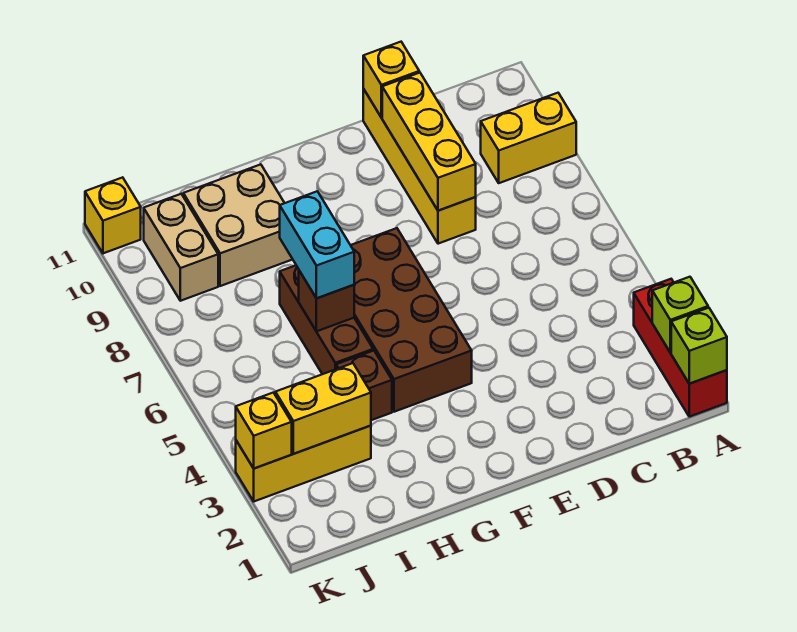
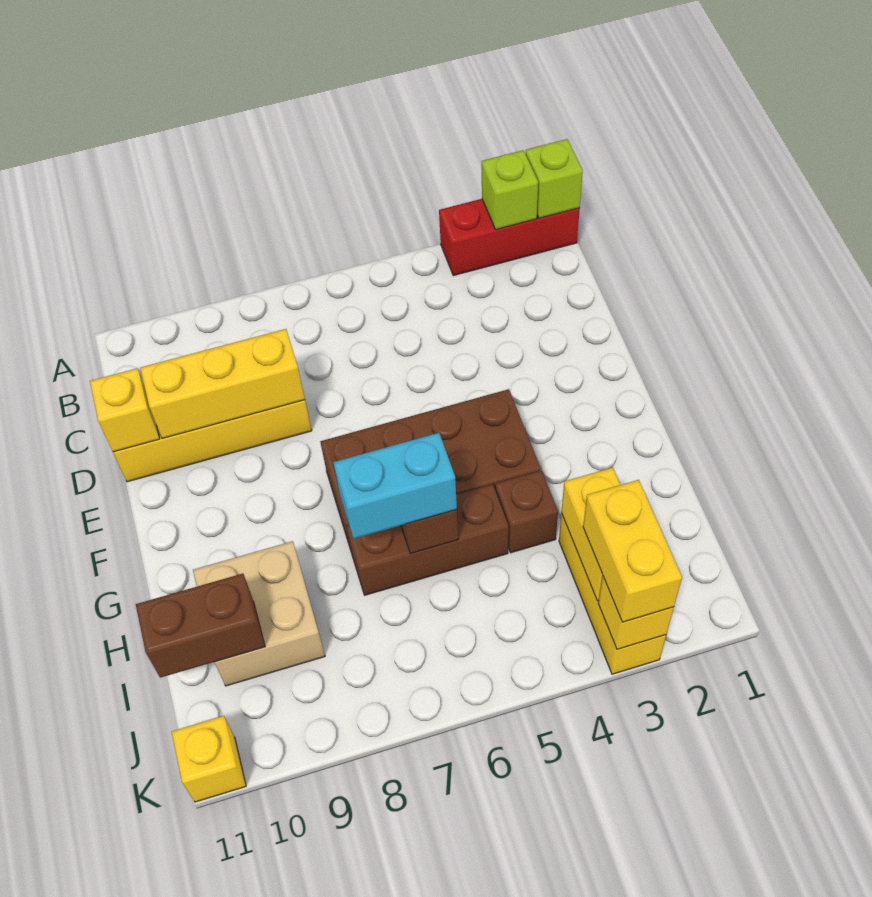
yellow 1x2 brick [481,93,576,183] -> yellow 1x2 brick moved to [583,480,682,622]
none -> brown 1x2 brick [136,574,265,678]
tan 1x2 brick [144,194,218,301] -> none

